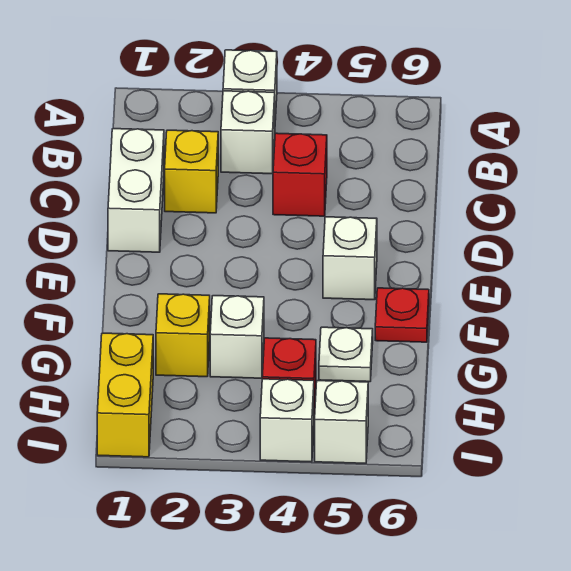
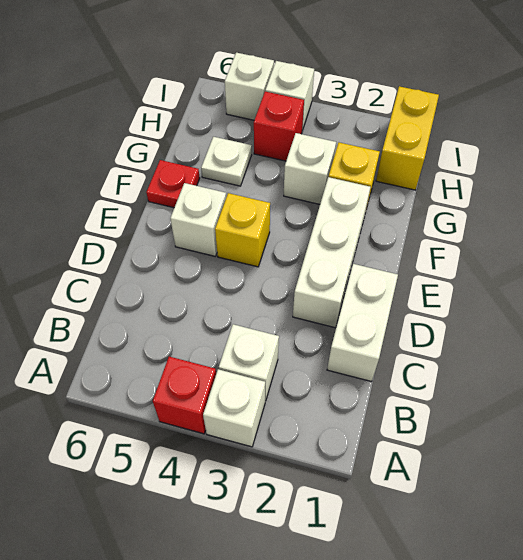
yellow 1x1 brick [165,130,218,213] -> yellow 1x1 brick moved to [215,193,270,267]
red 1x1 brick [273,133,327,216] -> red 1x1 brick moved to [153,357,216,434]
none -> white 1x3 brick [293,177,370,328]

